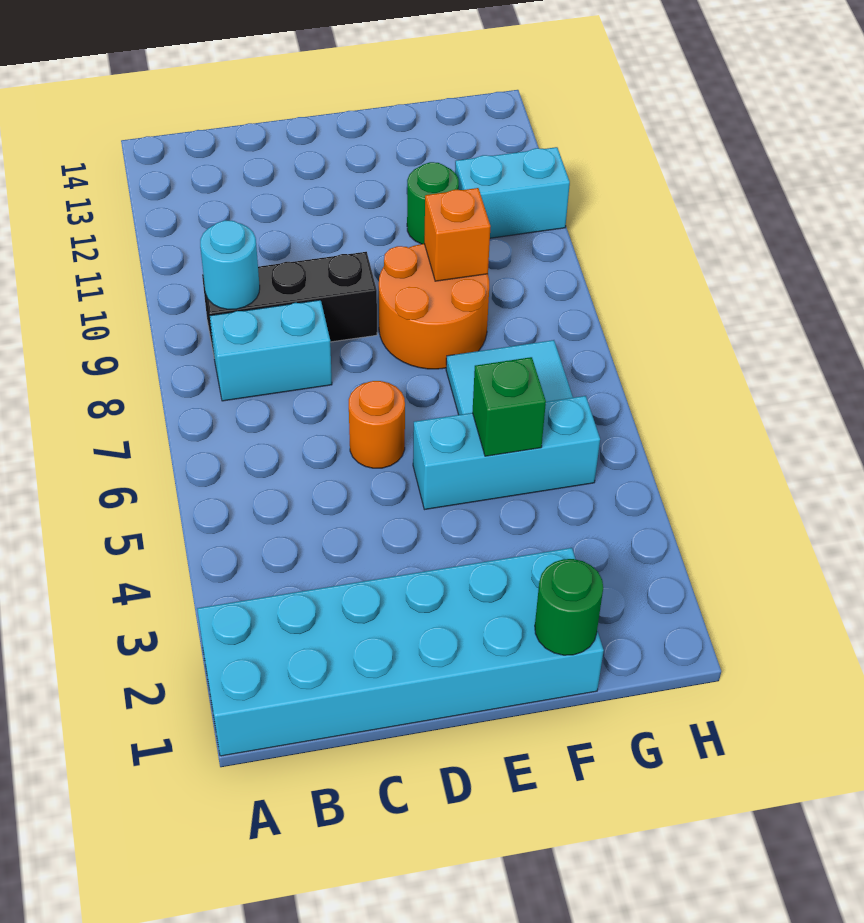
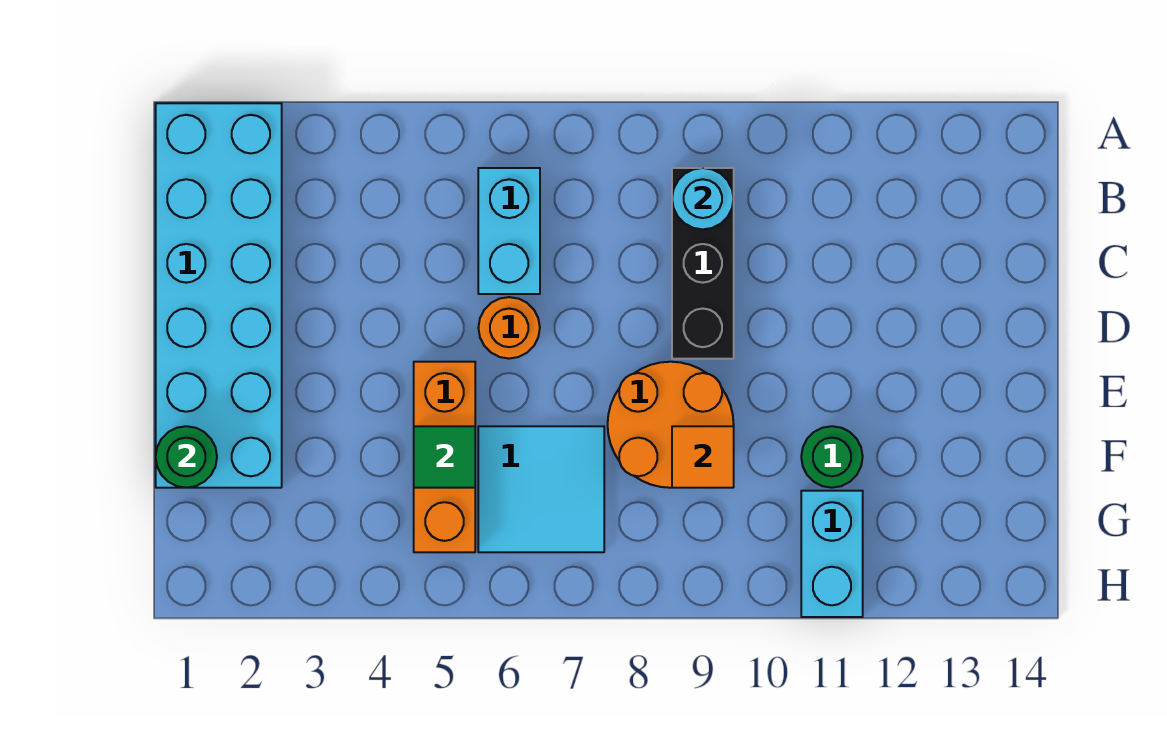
cyan 1x2 brick [210,300,332,401] -> cyan 1x2 brick moved to [478,168,540,294]
cyan 1x3 brick [413,396,600,510] -> orange 1x3 brick [414,362,475,552]
green 1x1 brick [473,357,546,456] -> green 1x1 tile [414,426,475,488]
orange 1x1 brick [424,188,491,281] -> orange 1x1 tile [672,426,734,488]

